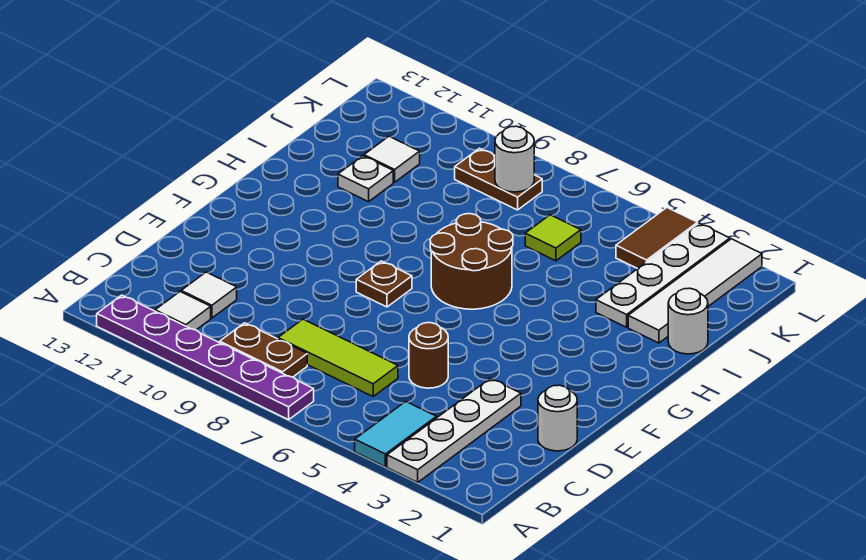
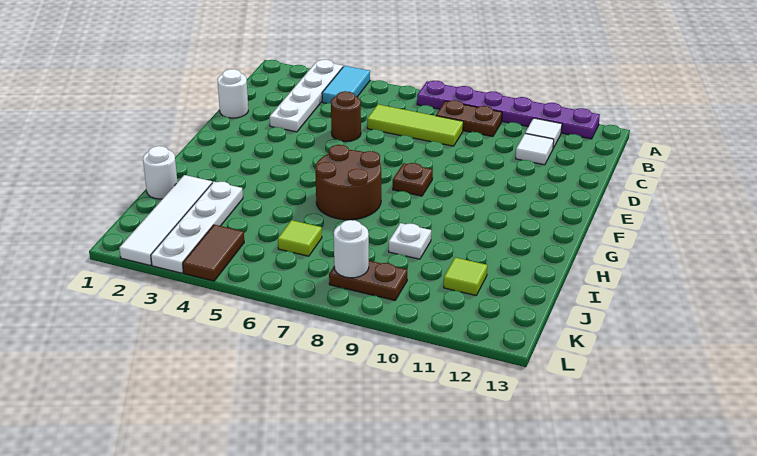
white 1x1 plate [338,156,393,202] -> white 1x1 plate moved to [389,223,431,259]
white 1x1 tile [364,136,420,182] -> lime 1x1 tile [444,258,487,295]

